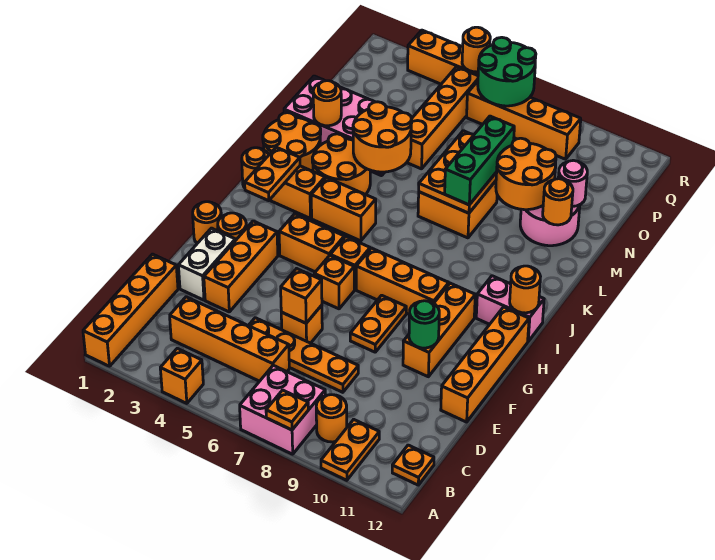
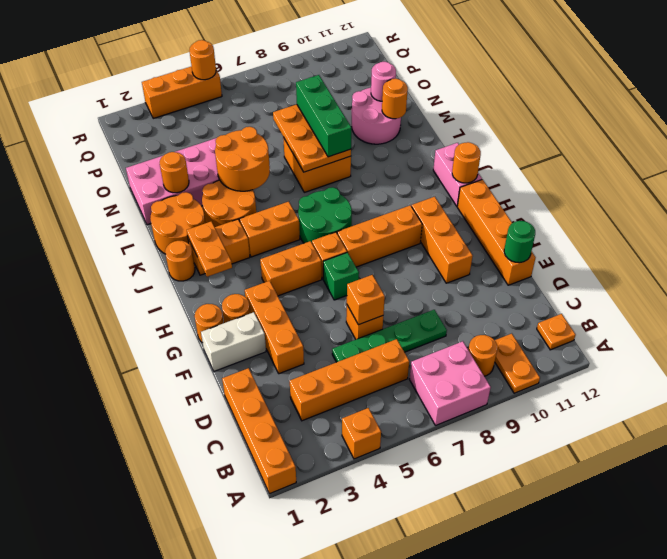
orange 1x1 plate [266,390,308,430] -> none
orange 1x4 plate [248,318,358,392] -> green 1x4 plate [332,310,447,362]
white 1x2 brick [178,228,235,300] -> white 1x2 brick turned to [201,312,266,371]
orange 1x2 plate [350,295,406,352] -> none
green 1x1 round brick [409,301,439,348] -> green 1x1 round brick moved to [504,221,535,263]
orange 1x1 brick [314,255,354,309] -> green 1x1 brick [323,252,359,300]
pink 1x2 brick [476,276,544,341] -> pink 1x2 brick turned to [433,143,482,206]
orange 2x2 round brick [496,138,556,210] -> none
orange 1x4 brick [407,67,478,169] -> none
orange 1x4 brick [467,81,581,159] -> none
green 2x2 round brick [478,37,536,106] -> green 2x2 round brick moved to [298,187,352,243]

